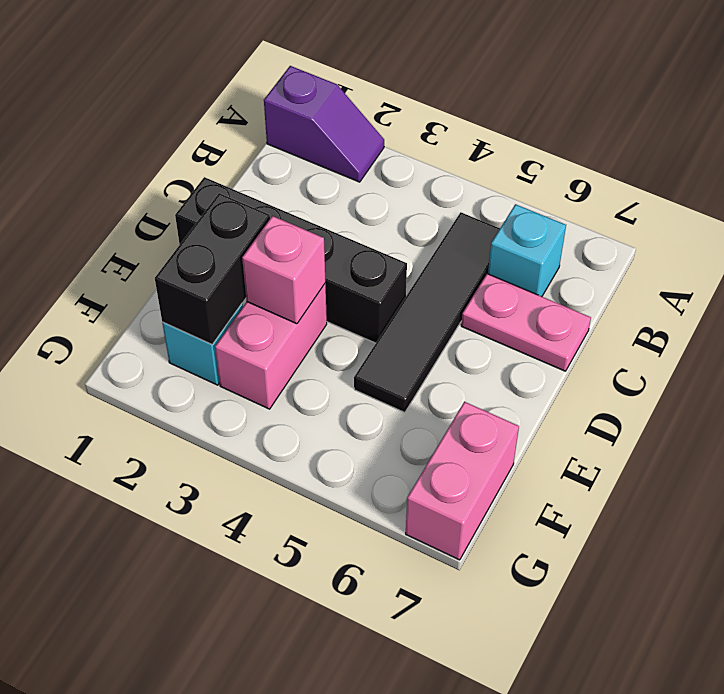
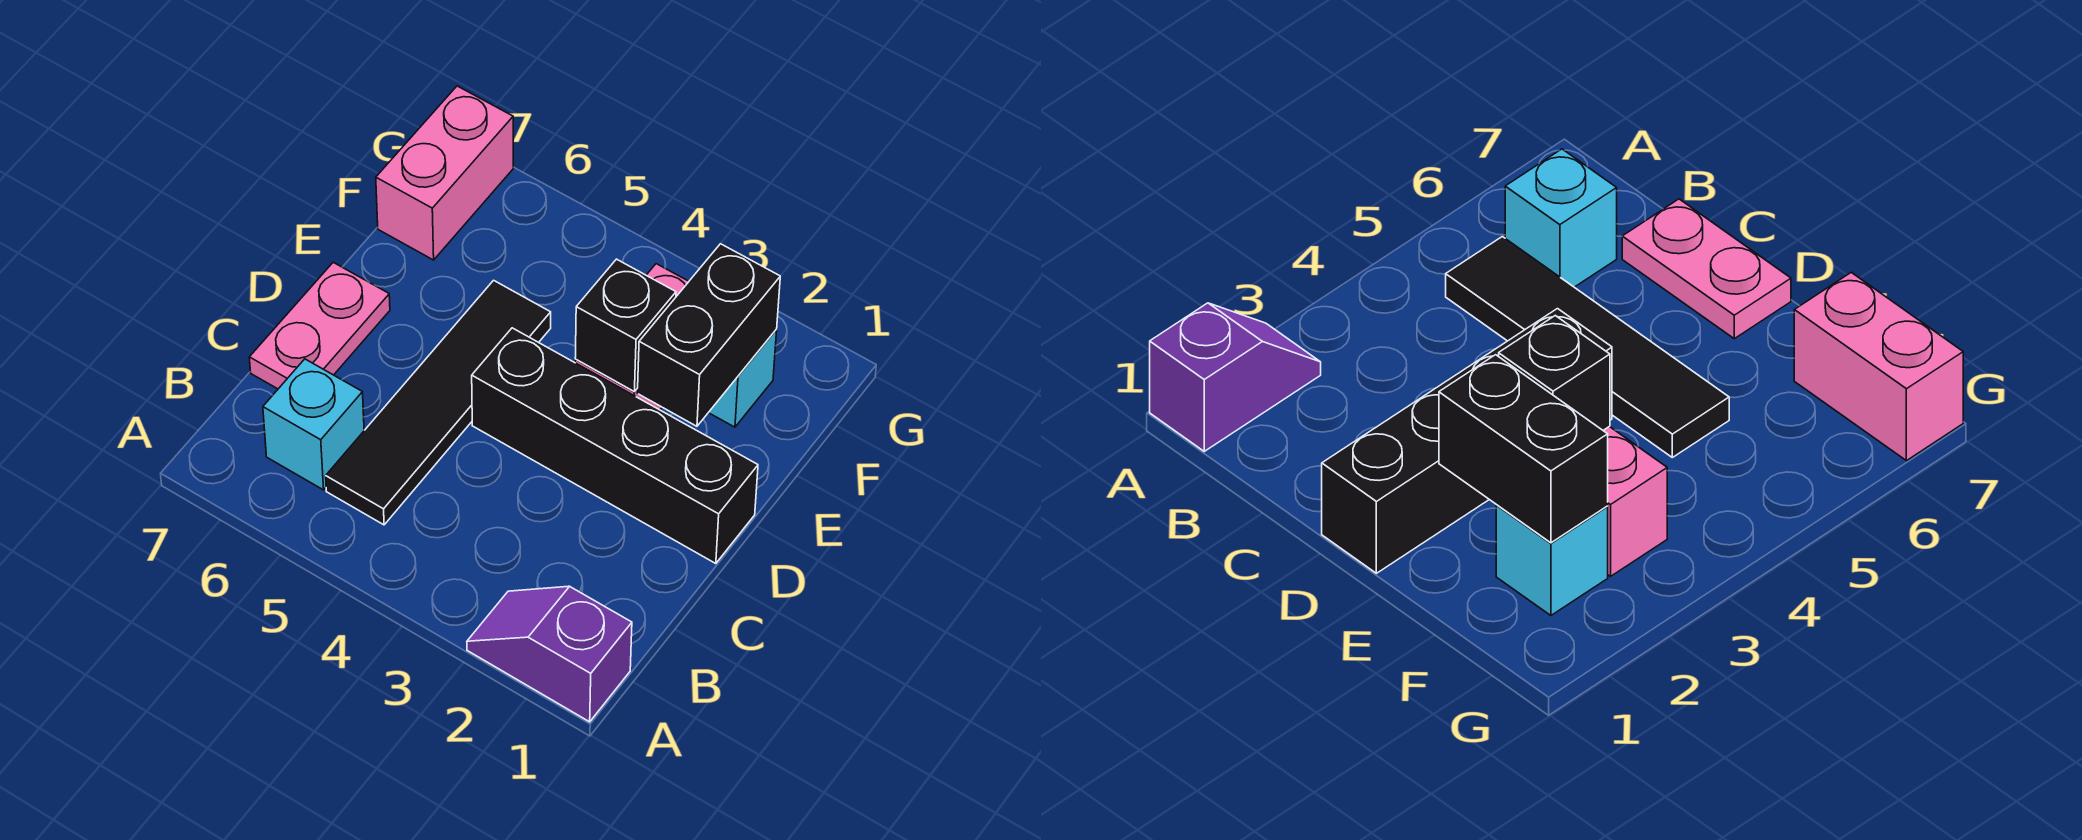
pink 1x2 plate [461,274,591,371] -> pink 1x2 plate turned to [249,262,390,389]
pink 1x1 brick [242,216,325,324] -> black 1x1 brick [575,259,676,391]

